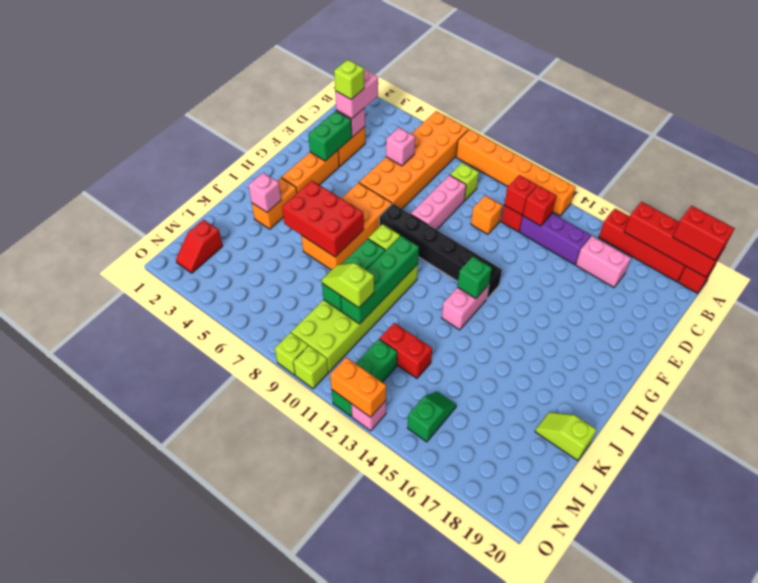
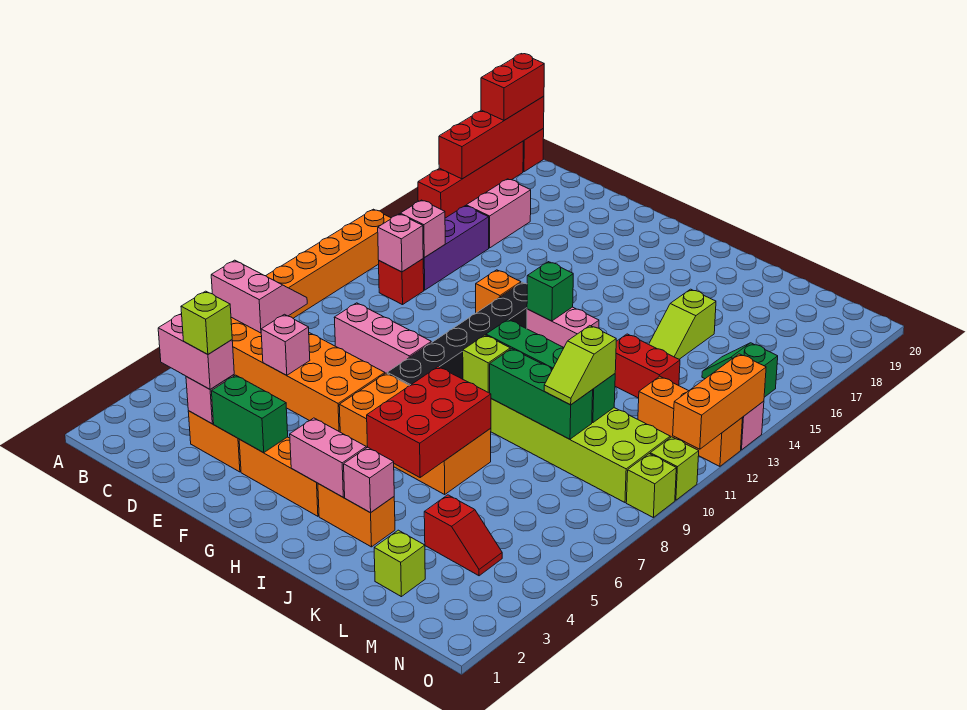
none -> pink 2x2 slope [211,260,307,333]
lime 1x1 brick [450,163,479,201] -> lime 1x1 brick moved to [374,530,425,597]
red 1x1 brick [504,175,537,215] -> pink 1x1 brick [378,214,424,272]
red 1x1 brick [523,186,557,226] -> pink 1x1 brick [400,200,445,258]
orange 1x1 brick [471,195,502,234] -> orange 1x1 brick moved to [476,270,521,313]
none -> pink 1x2 brick [290,418,366,497]
lime 1x2 slope [535,412,597,461] -> lime 1x2 slope moved to [649,289,716,359]
red 1x2 brick [380,323,432,378] -> red 1x2 brick turned to [615,334,680,398]
red 1x2 slope [176,220,223,273] -> red 1x2 slope moved to [424,495,502,576]
green 1x3 brick [332,339,397,416] -> orange 1x3 brick [638,376,742,466]
orange 1x2 brick [330,357,386,417] -> orange 1x3 brick [673,354,766,449]

